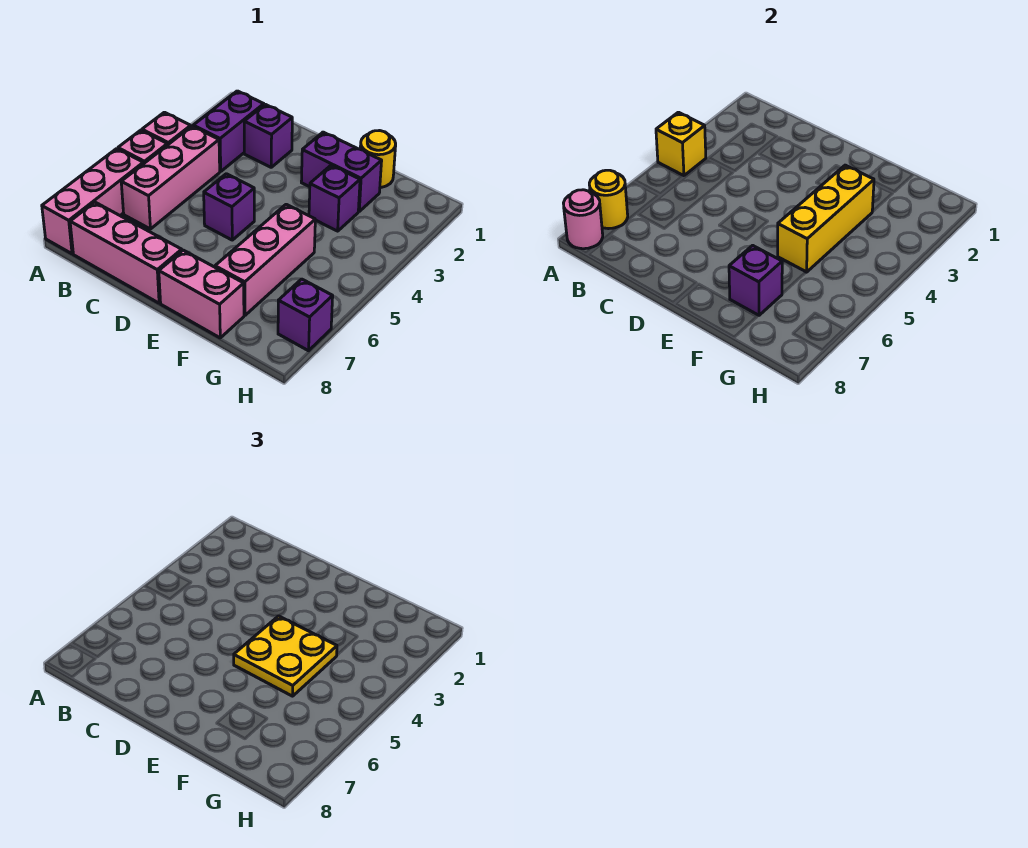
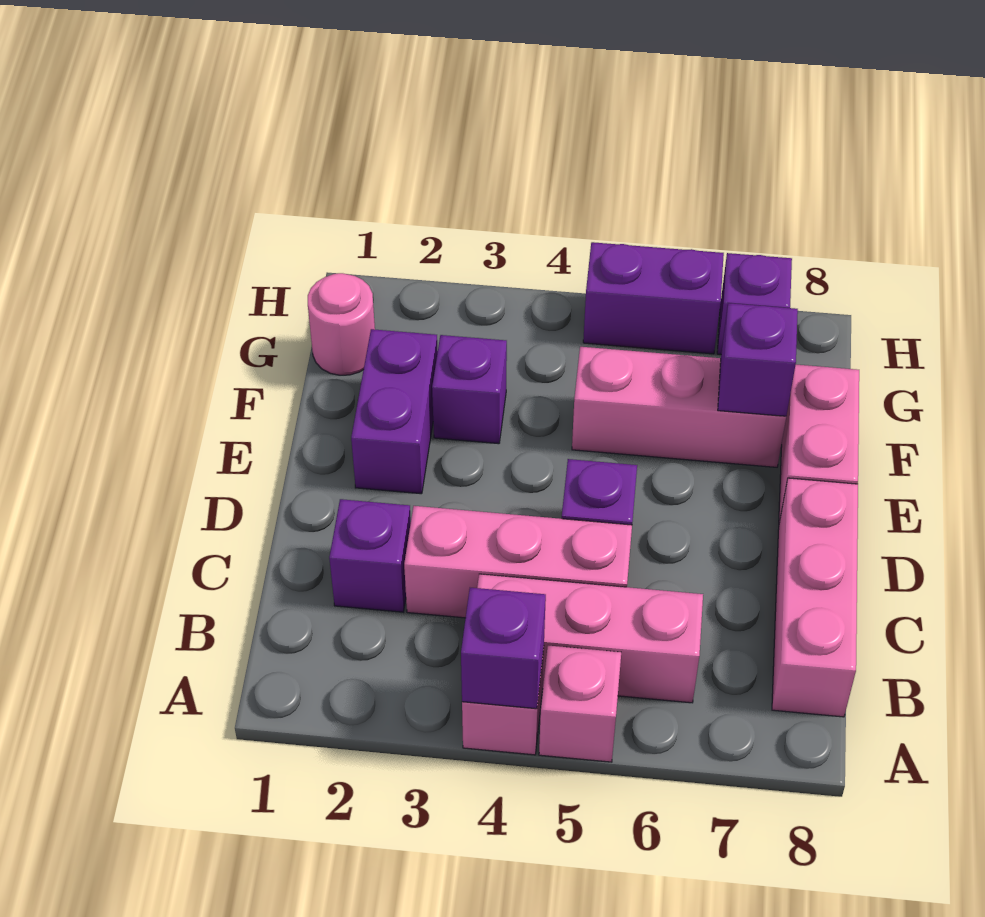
yellow 1x1 brick [656,112,706,176] -> purple 1x1 brick [461,588,546,709]
pink 1x3 brick [42,149,143,254] -> pink 1x3 brick moved to [404,506,632,618]
yellow 1x1 round brick [589,170,628,229] -> none
pink 1x1 round brick [563,190,603,249] -> pink 1x1 round brick moved to [308,273,375,375]
purple 1x2 brick [193,91,264,171] -> purple 1x2 brick moved to [583,242,724,354]
yellow 2x2 plate [234,616,337,696] -> none
yellow 1x1 round brick [360,131,396,188] -> none
yellow 1x3 brick [778,165,874,272] -> none

